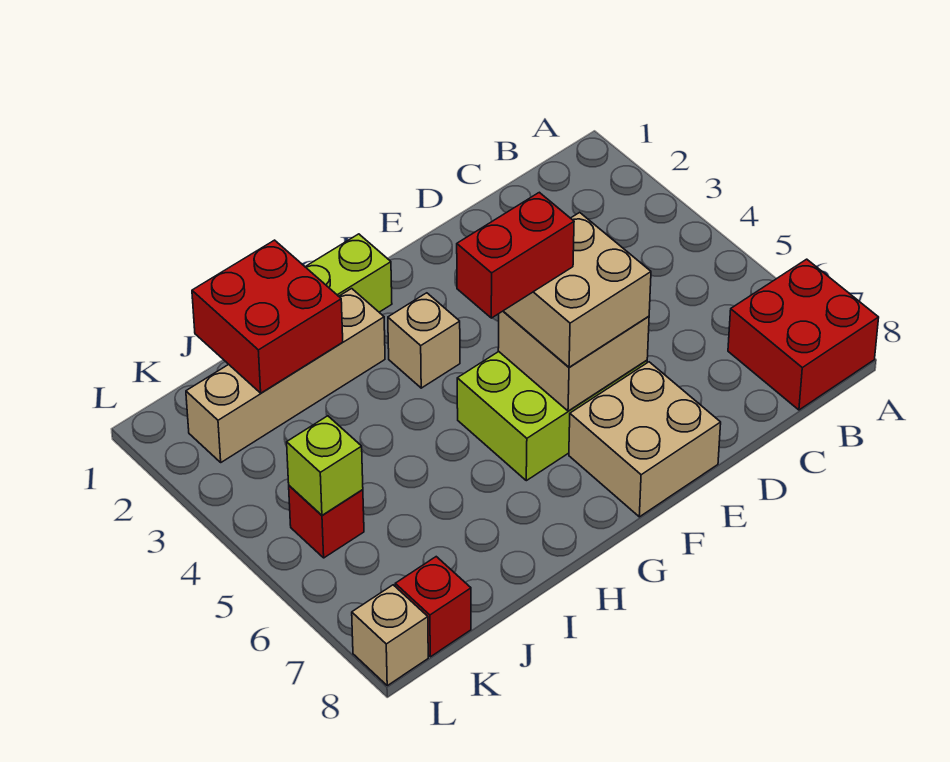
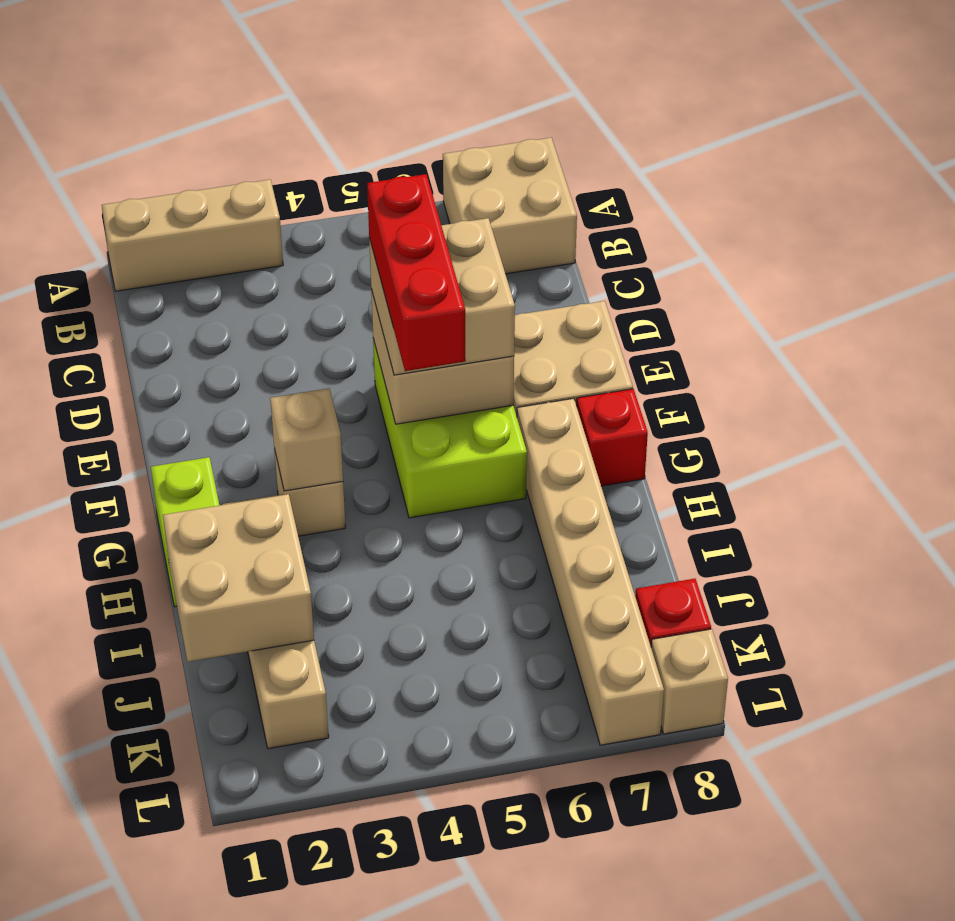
none -> tan 1x3 brick [102,180,283,291]
red 2x2 brick [728,259,879,410] -> tan 2x2 brick [443,138,577,274]
red 1x2 brick [457,192,574,318] -> red 1x3 brick [367,174,466,371]
none -> tan 1x1 brick [270,388,343,491]
none -> tan 1x6 brick [517,398,664,745]
red 2x2 brick [192,240,343,393] -> tan 2x2 brick [163,494,314,662]
red 1x1 brick [289,486,364,558] -> red 1x1 brick moved to [577,389,648,486]
lime 1x1 brick [287,416,363,515] -> none

